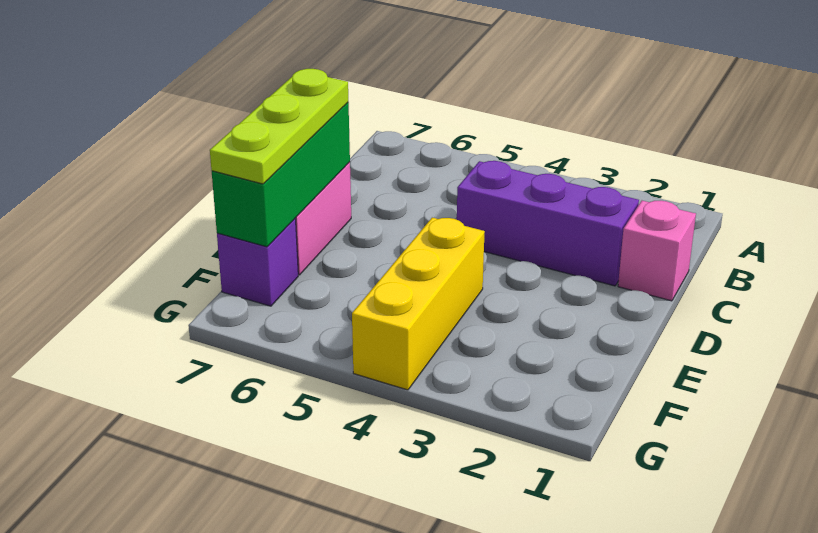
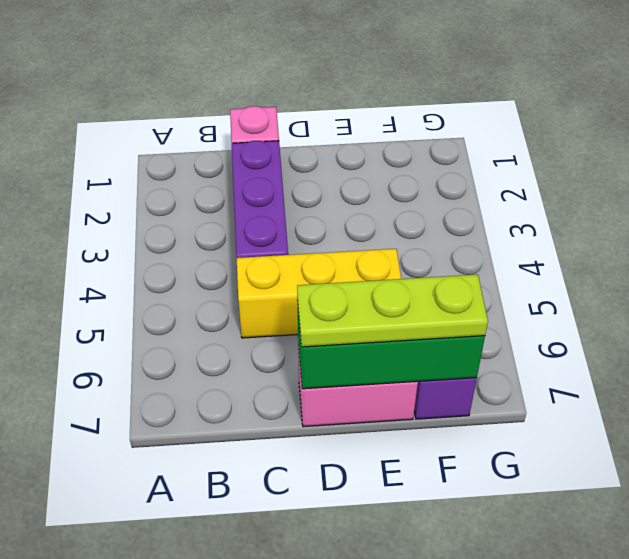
yellow 1x3 brick [352,218,485,390] -> yellow 1x3 brick moved to [237,249,401,338]

